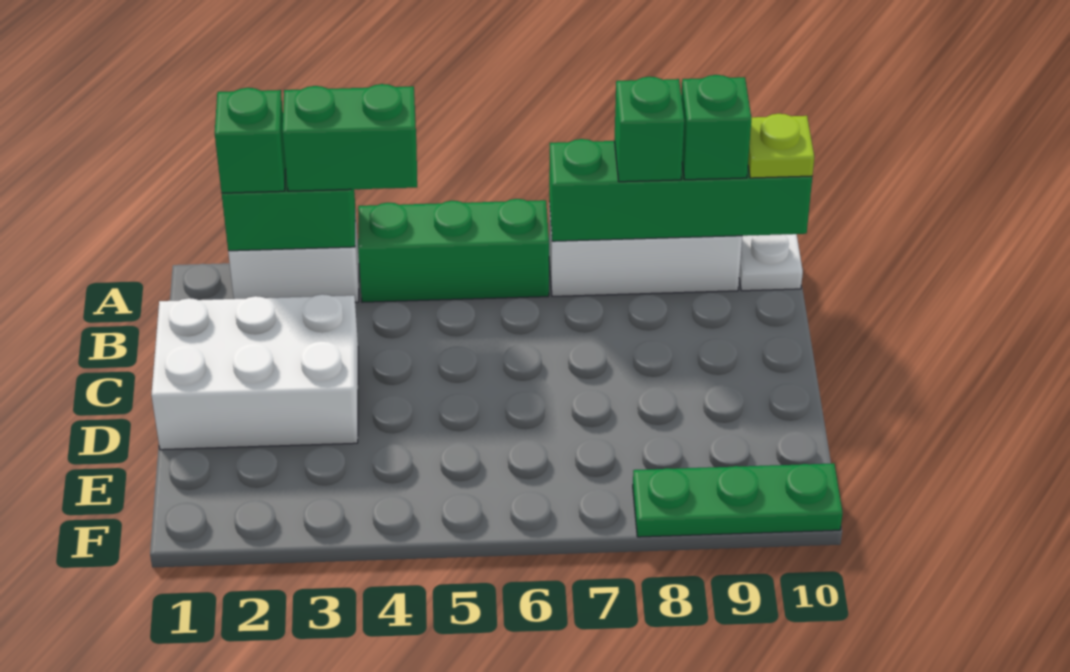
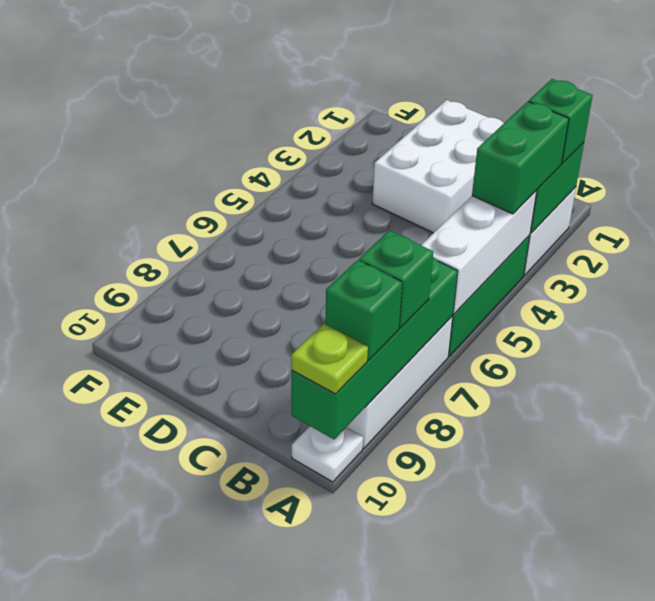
none -> white 1x3 brick [421,191,537,314]
green 1x3 plate [633,463,843,537] -> none

